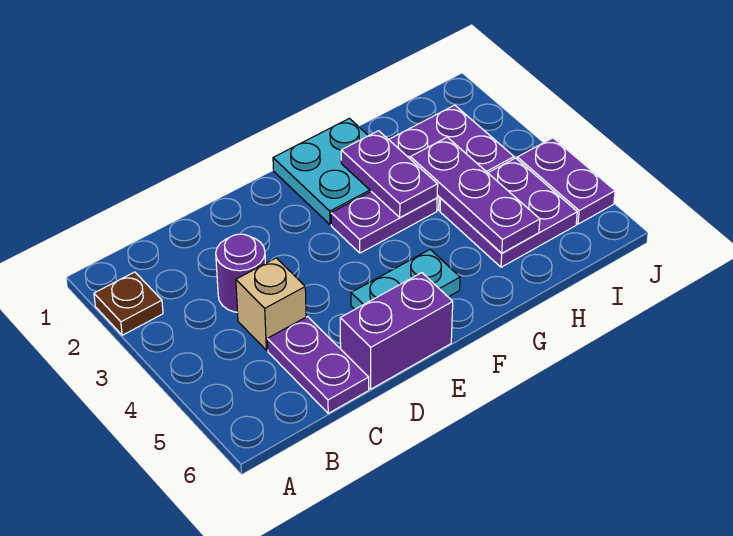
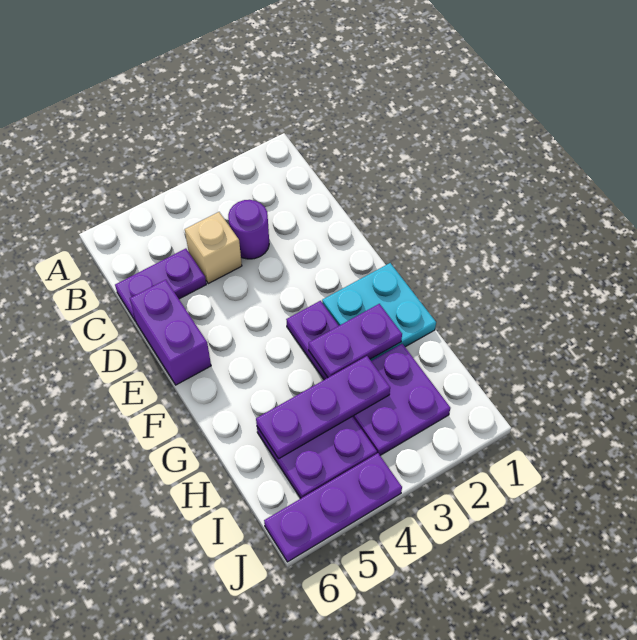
brown 1x1 plate [94,272,163,335] -> none
cyan 1x2 plate [351,250,460,309] -> none
purple 1x2 plate [517,138,615,224] -> purple 1x3 plate [264,453,402,562]

